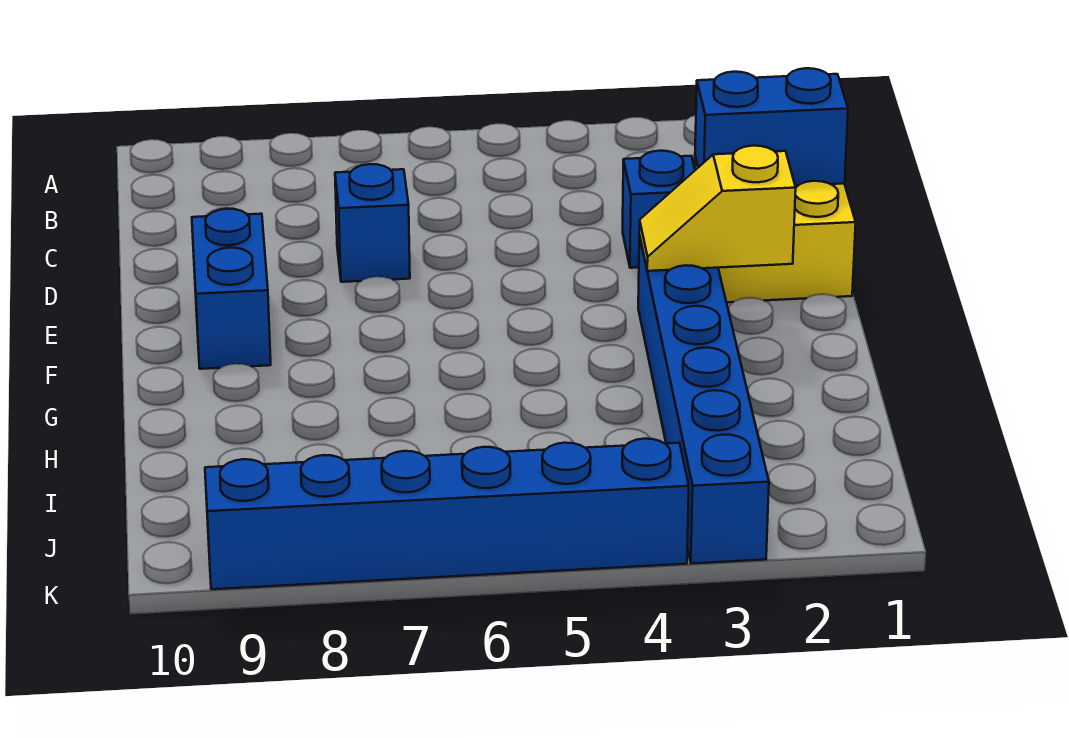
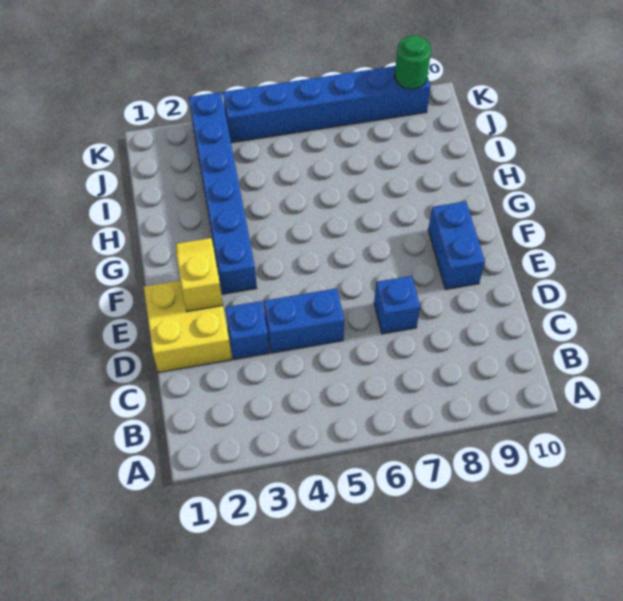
blue 1x2 brick [695,68,848,186] -> blue 1x2 brick moved to [263,288,345,353]
yellow 1x2 slope [639,146,796,271] -> yellow 1x2 slope turned to [176,238,223,312]
none -> green 1x1 round brick [395,35,431,89]

